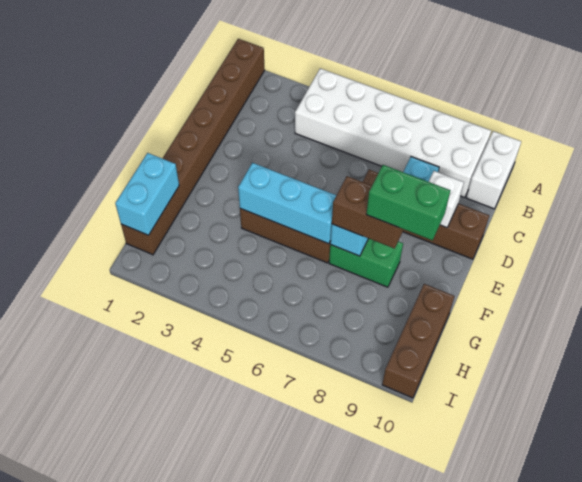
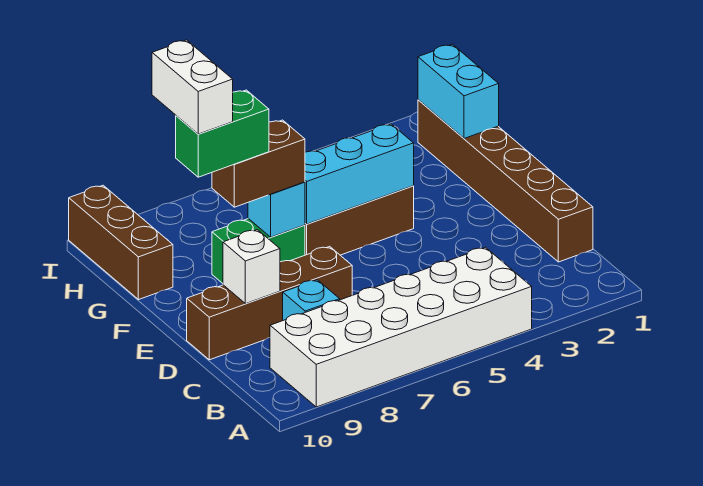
brown 1x8 brick [121,39,265,255] -> brown 1x6 brick [418,100,593,262]
white 1x2 brick [466,131,521,209] -> white 1x2 brick moved to [152,40,233,134]

